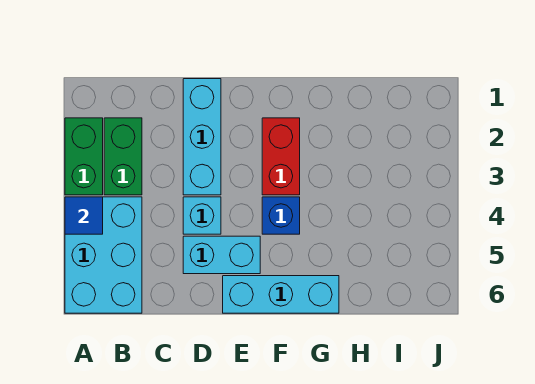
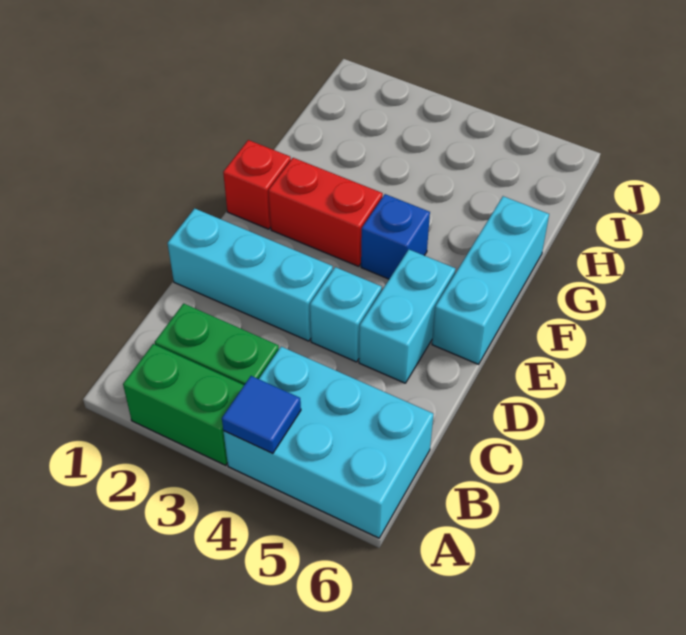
none -> red 1x1 brick [223,140,291,229]

